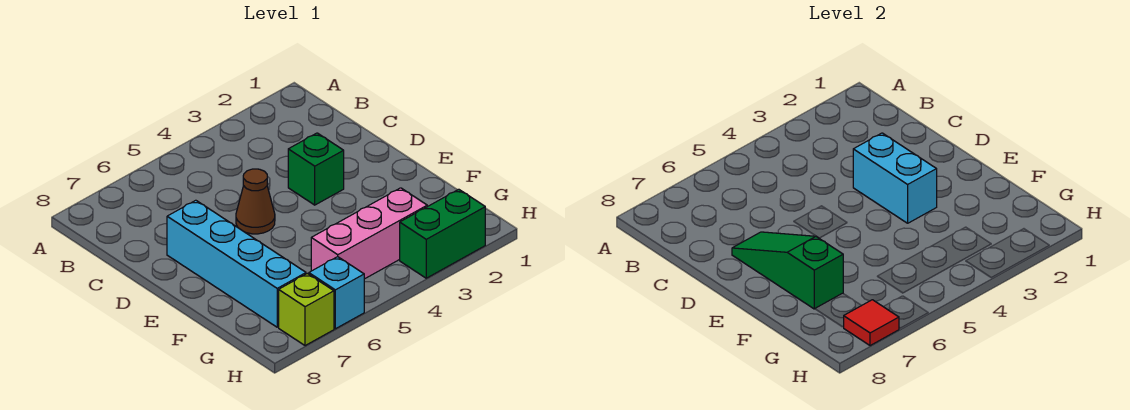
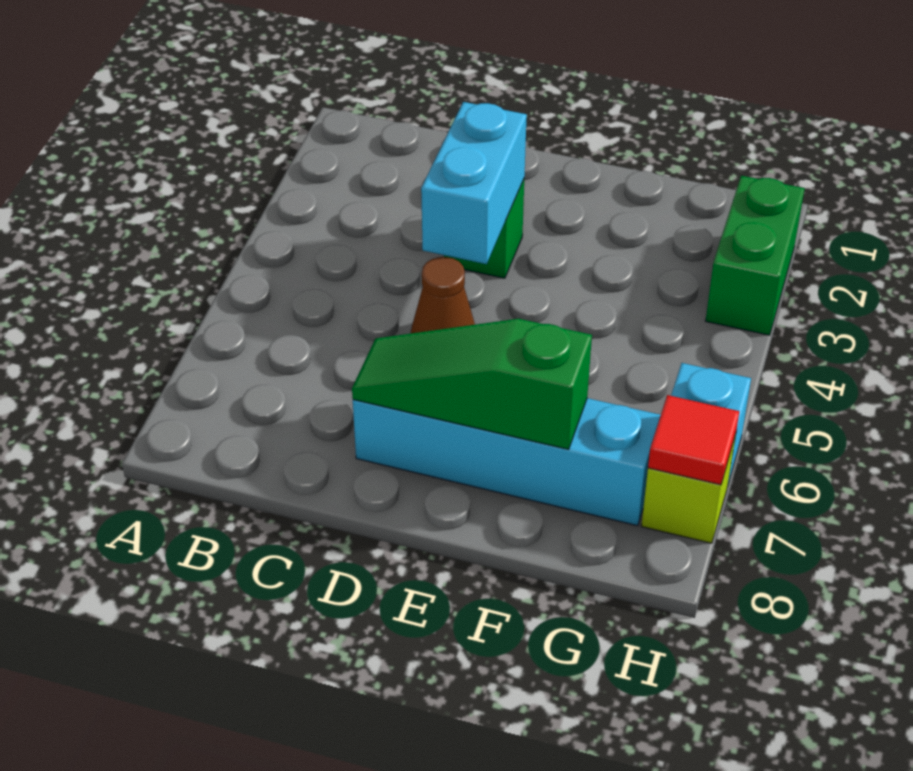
cyan 1x2 brick [853,133,937,223] -> cyan 1x2 brick turned to [421,102,527,264]
pink 1x3 brick [311,188,427,279] -> none

